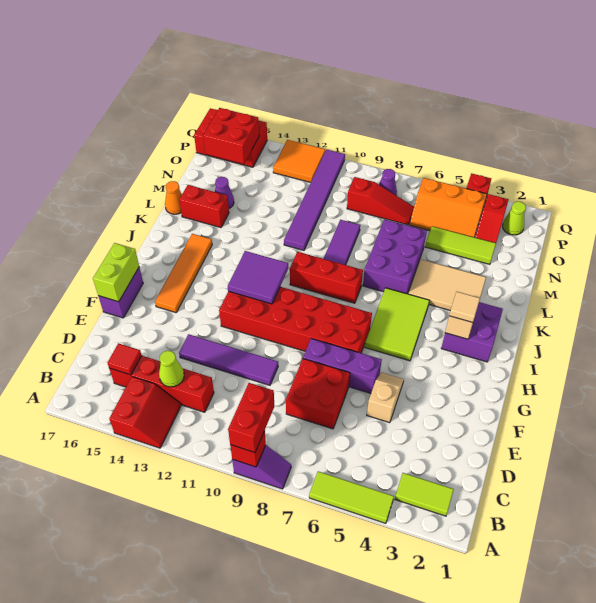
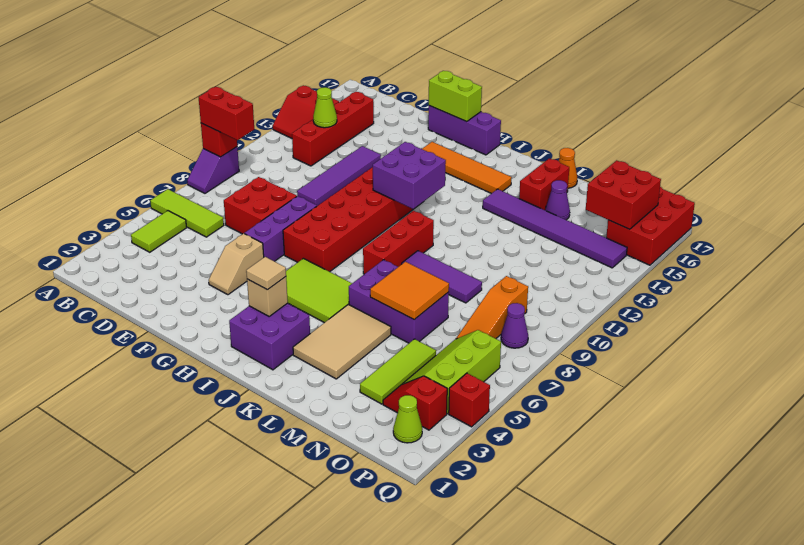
lime 1x3 tile [309,471,394,523] -> lime 1x3 tile turned to [150,189,224,237]
lime 1x2 tile [395,473,454,516] -> lime 1x2 tile moved to [131,211,187,252]
red 1x1 tile [107,343,142,375] -> none
tan 1x2 slope [367,372,404,423] -> tan 1x2 slope turned to [209,233,264,295]
purple 1x2 brick [98,267,143,318] -> purple 1x3 brick [428,106,501,155]
purple 2x2 tile [228,251,288,304] -> purple 2x2 brick [373,142,446,209]
purple 1x6 tile [284,150,345,250] -> purple 1x6 tile moved to [483,189,627,268]
orange 2x3 slope [410,178,487,237] -> lime 2x3 slope [403,330,501,414]
red 1x3 slope [347,177,414,225] -> orange 1x3 slope [456,276,528,339]
orange 2x2 tile [273,140,325,182] -> orange 2x2 tile moved to [370,262,449,320]

